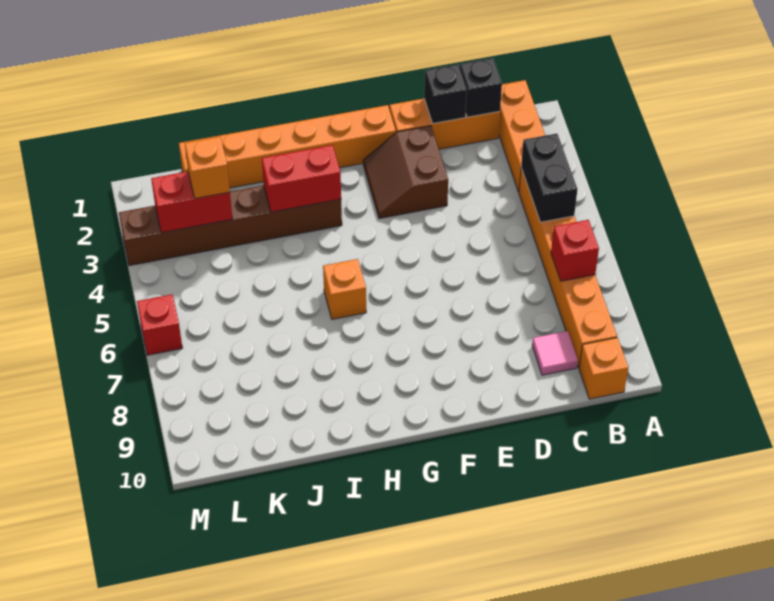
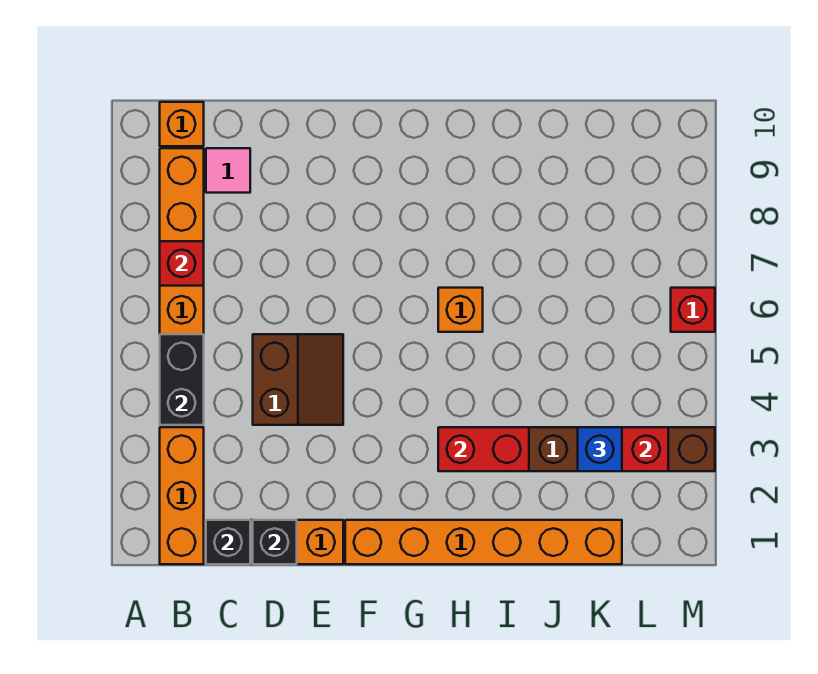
brown 2x2 slope [363,126,448,219] -> brown 2x2 slope moved to [253,334,343,425]
orange 1x1 brick [185,137,230,199] -> blue 1x1 brick [578,427,622,471]

